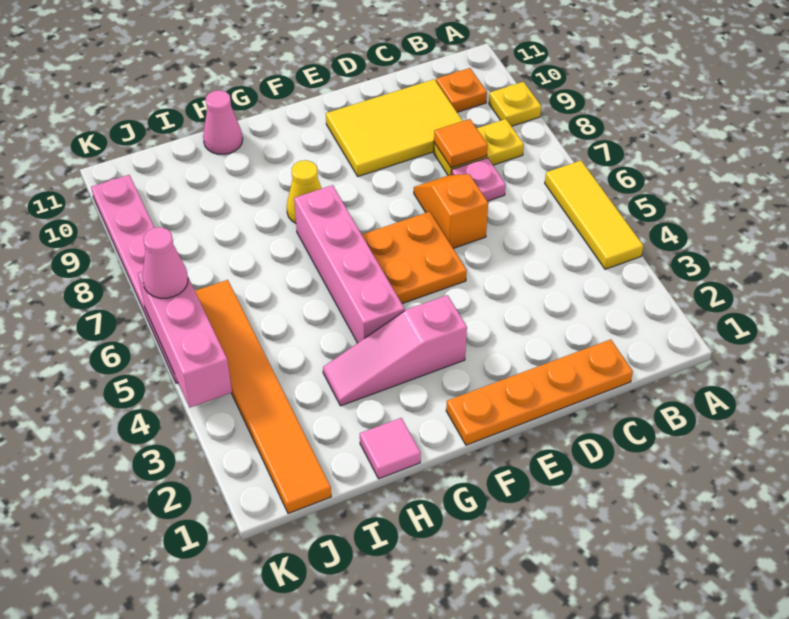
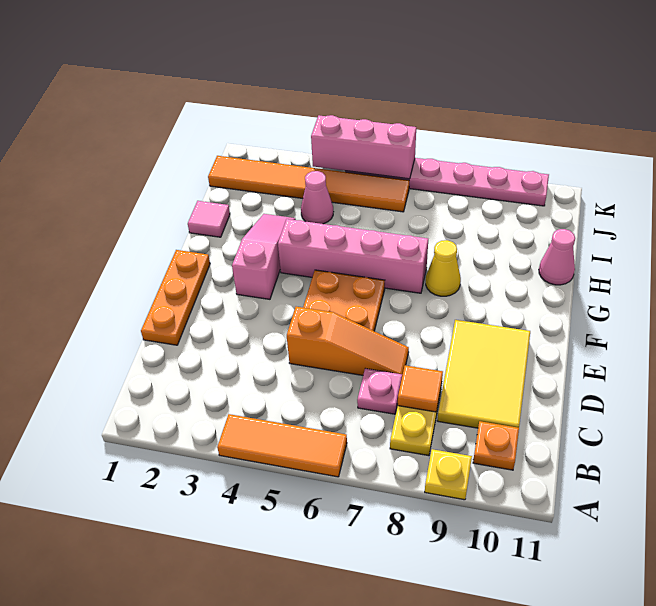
yellow 1x3 tile [545,161,643,269] -> orange 1x3 tile [217,414,347,477]
orange 1x4 plate [446,339,633,445] -> orange 1x3 plate [141,250,210,345]
orange 1x2 slope [414,174,488,248] -> orange 1x3 slope [287,307,409,375]
pink 1x1 cone [142,227,188,298] -> pink 1x1 cone moved to [301,171,333,224]

